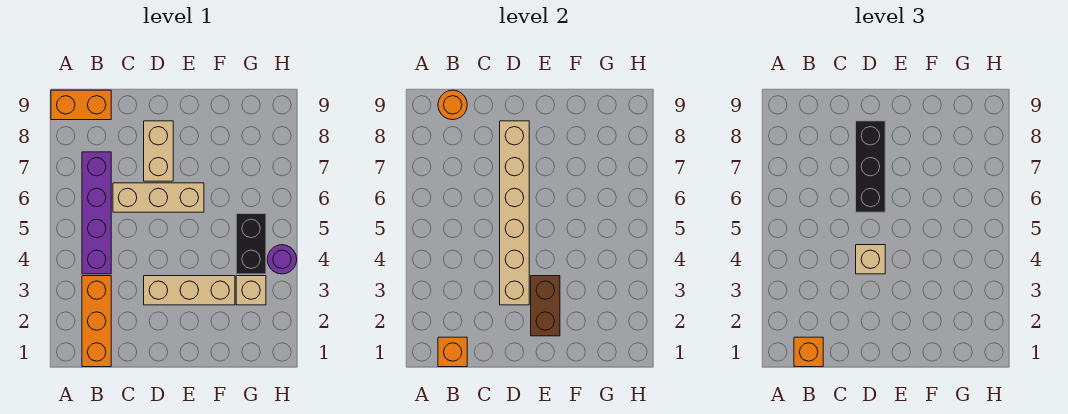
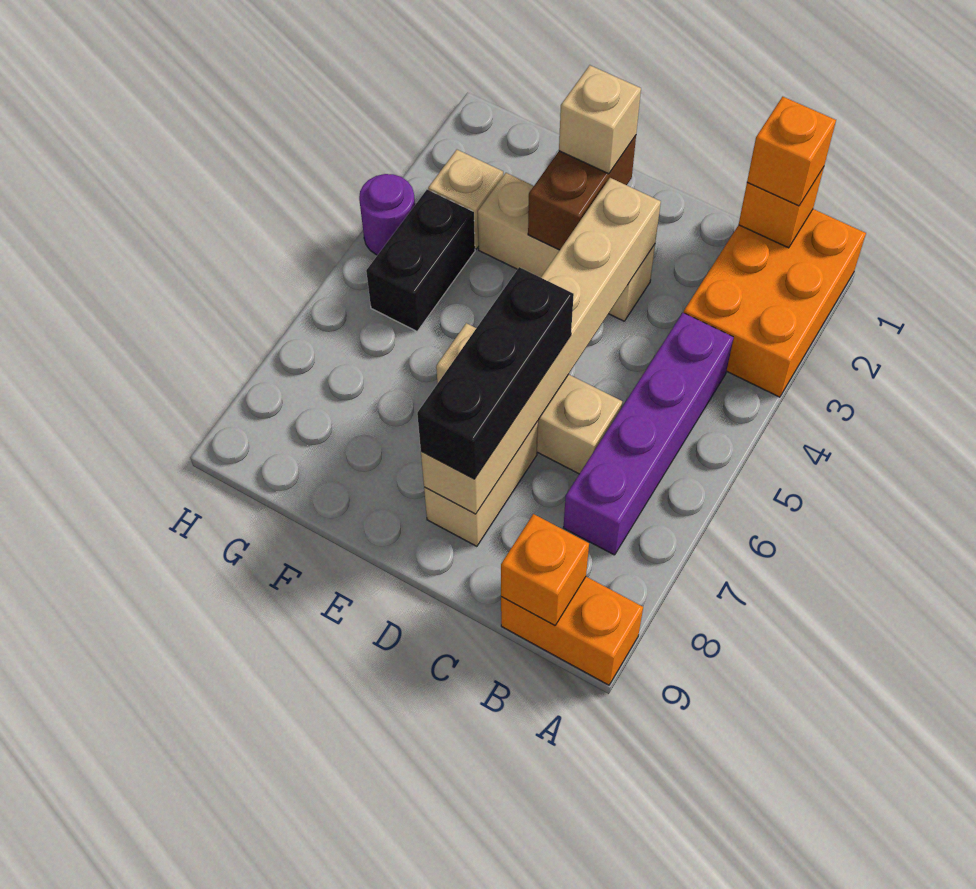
orange 1x3 brick [82,276,111,367] -> orange 2x3 brick [684,209,866,397]
orange 1x1 round brick [438,90,467,120] -> orange 1x1 brick [501,514,589,626]
tan 1x1 brick [856,245,885,274] -> tan 1x1 brick moved to [559,65,641,174]

